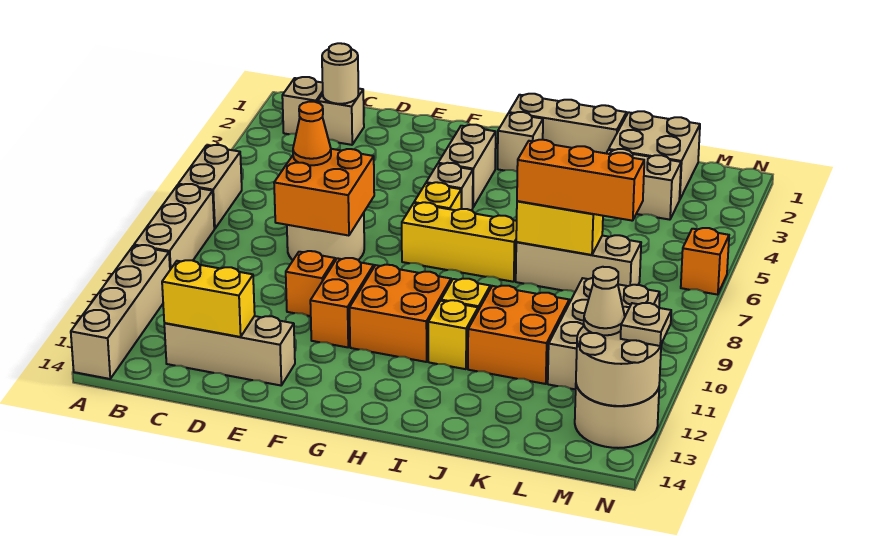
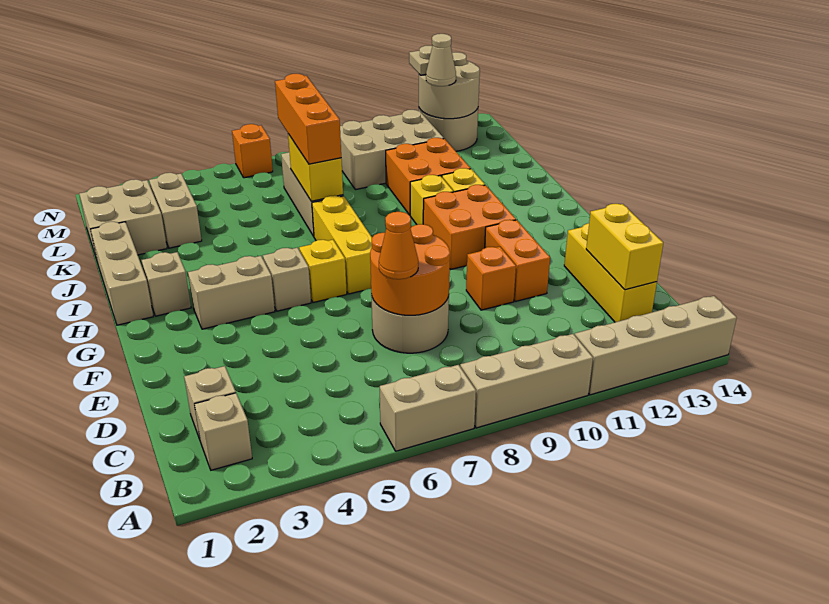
tan 1x1 round brick [322,43,359,104] -> none
tan 1x3 brick [164,316,295,385] -> yellow 1x3 brick [564,223,657,322]
orange 2x2 brick [274,149,374,236] -> orange 2x2 round brick [370,224,450,315]
orange 1x2 brick [310,258,374,347] -> orange 1x2 brick turned to [485,220,550,301]

